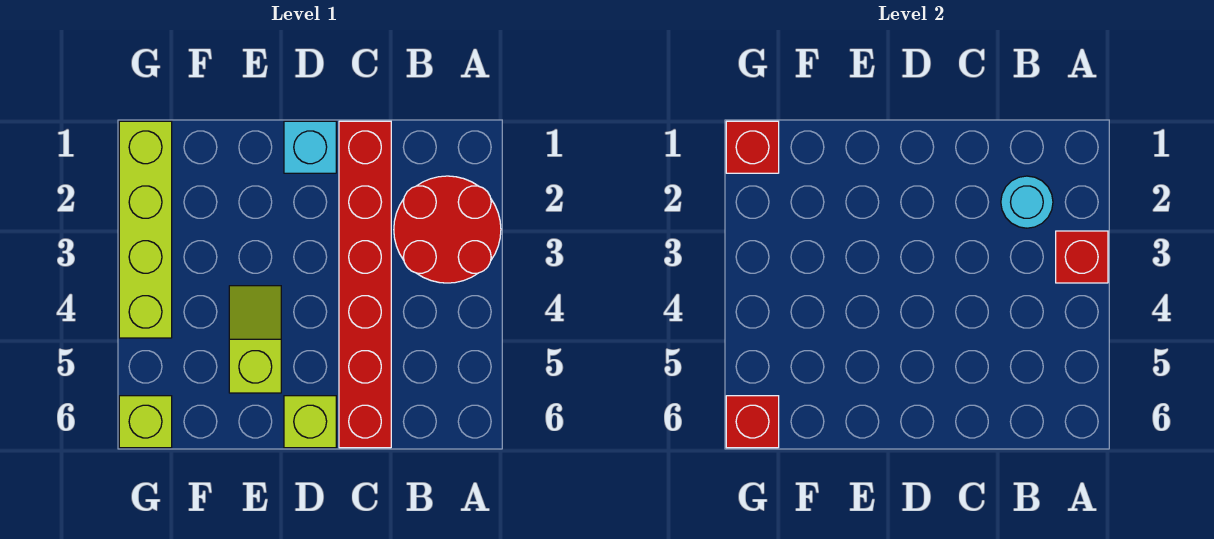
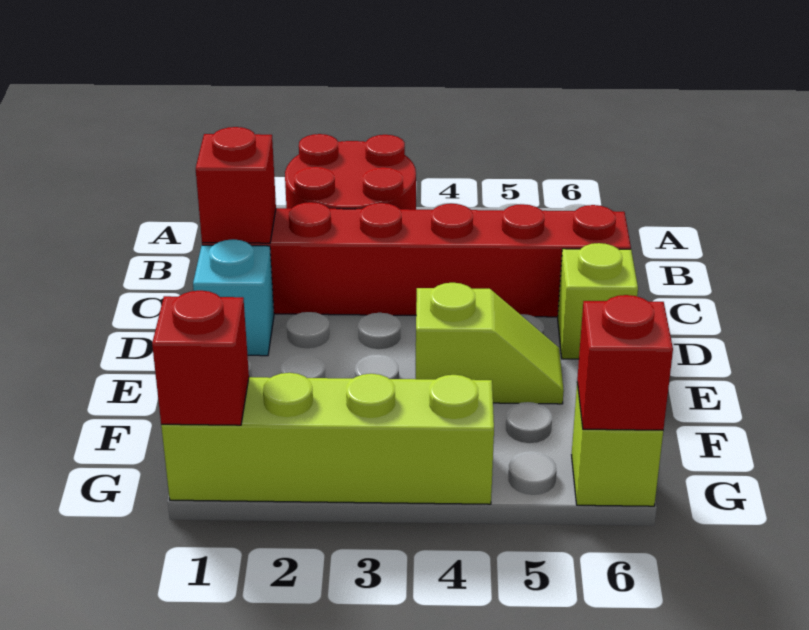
red 1x1 brick [1056,231,1108,283] -> red 1x1 brick moved to [196,127,276,243]
cyan 1x1 round brick [1001,176,1053,228] -> none
lime 1x2 slope [229,286,281,393] -> lime 1x2 slope turned to [416,283,564,404]

